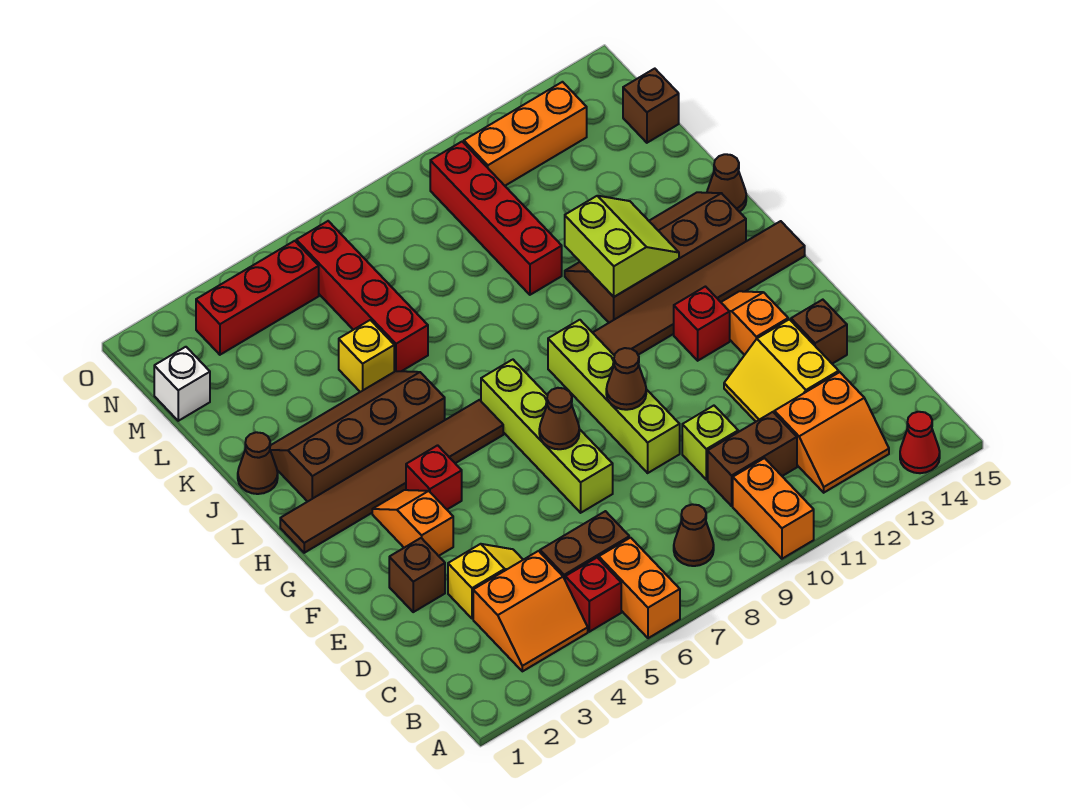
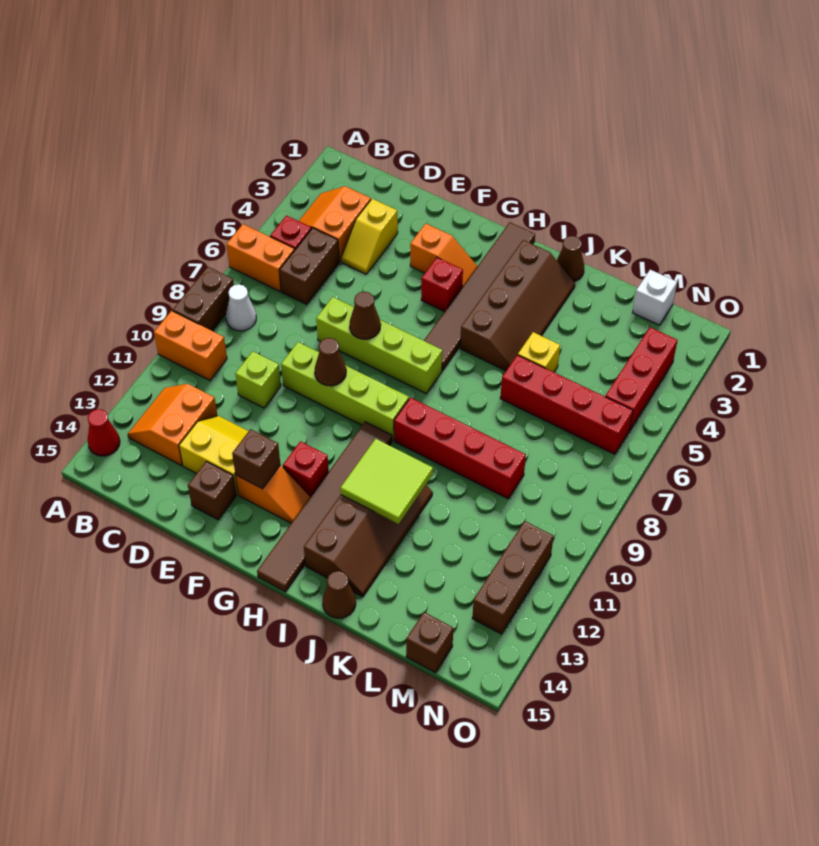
brown 1x1 cone [674,504,714,566] -> white 1x1 cone [226,284,256,331]
brown 1x2 brick [708,412,797,506] -> brown 1x2 brick moved to [173,267,234,331]
brown 1x1 brick [389,538,445,612] -> brown 1x1 brick moved to [232,429,280,489]
lime 2x2 slope [565,196,679,297] -> lime 2x2 tile [340,439,433,524]
red 1x4 brick [430,142,562,295] -> red 1x4 brick moved to [394,398,526,499]
orange 1x3 brick [464,82,587,186] -> brown 1x3 brick [472,521,553,634]

